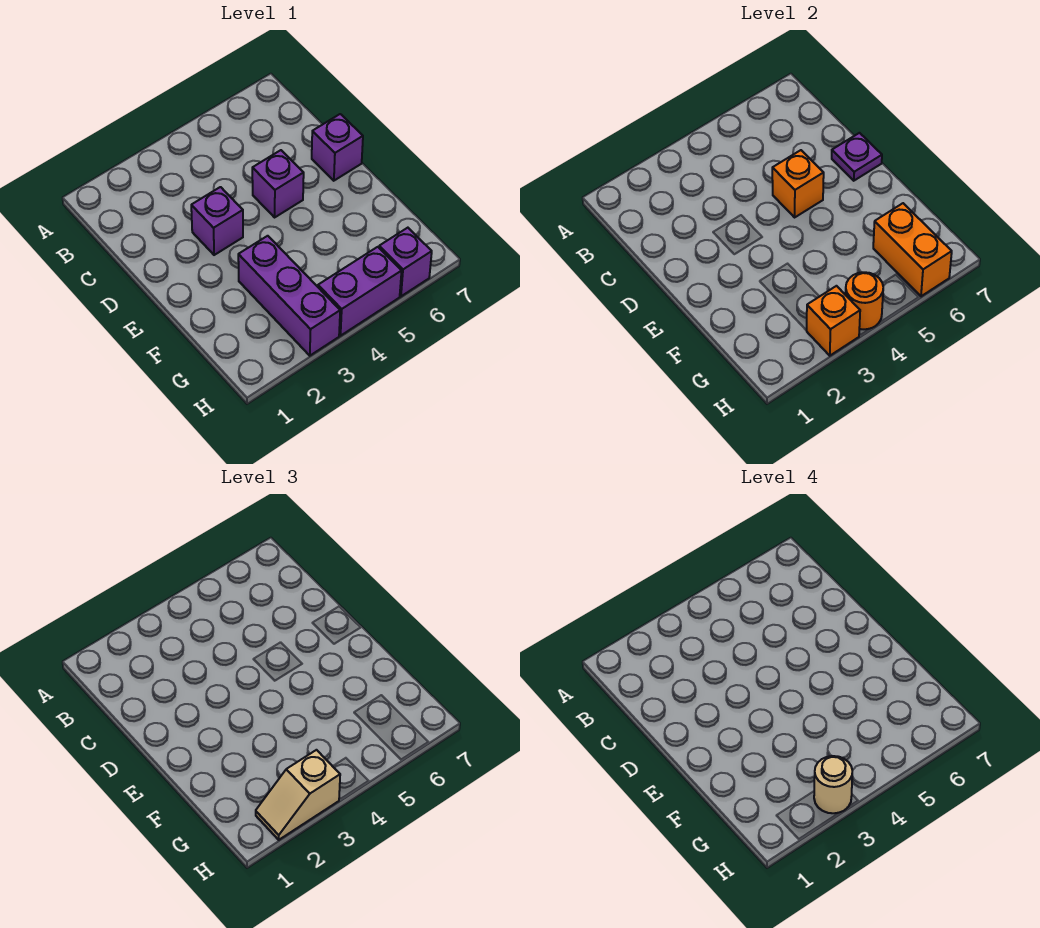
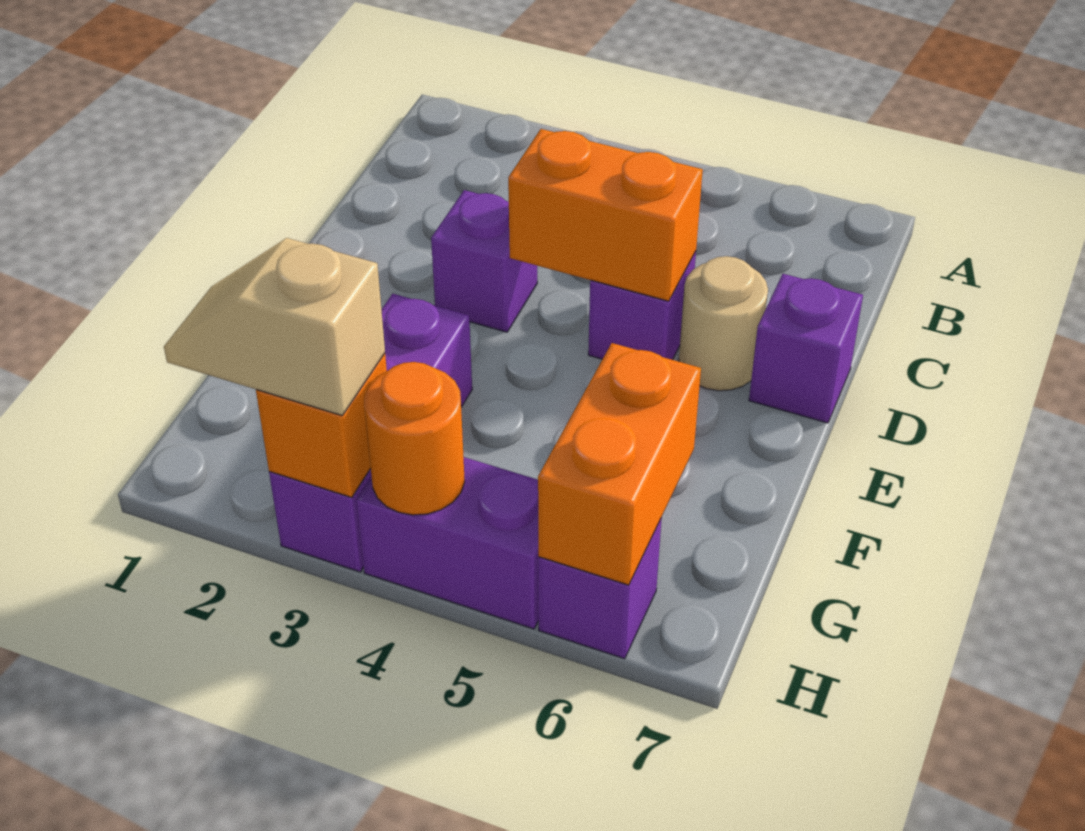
orange 1x1 brick [772,150,824,217] -> orange 1x2 brick [508,129,703,301]
purple 1x1 plate [832,133,882,181] -> none
tan 1x1 round brick [814,756,852,813] -> tan 1x1 round brick moved to [679,256,768,391]

